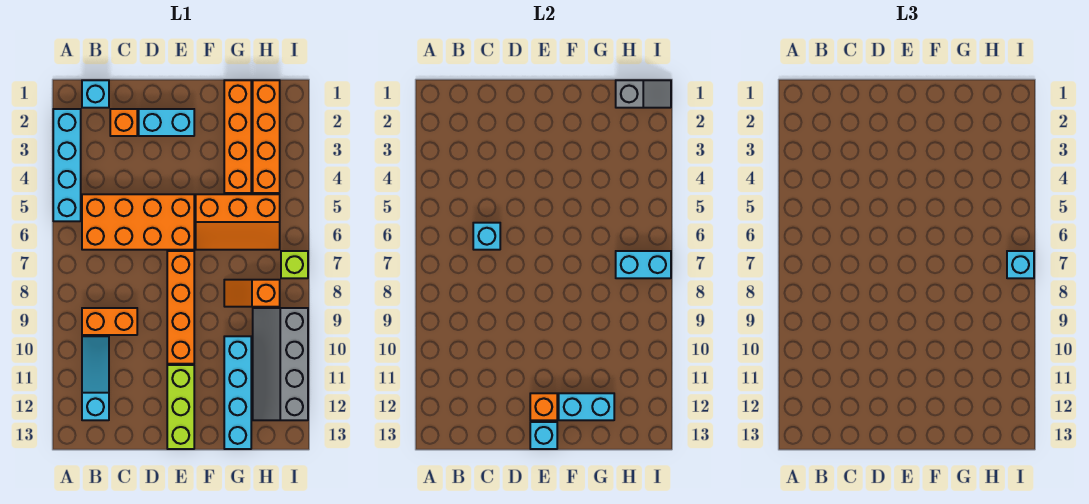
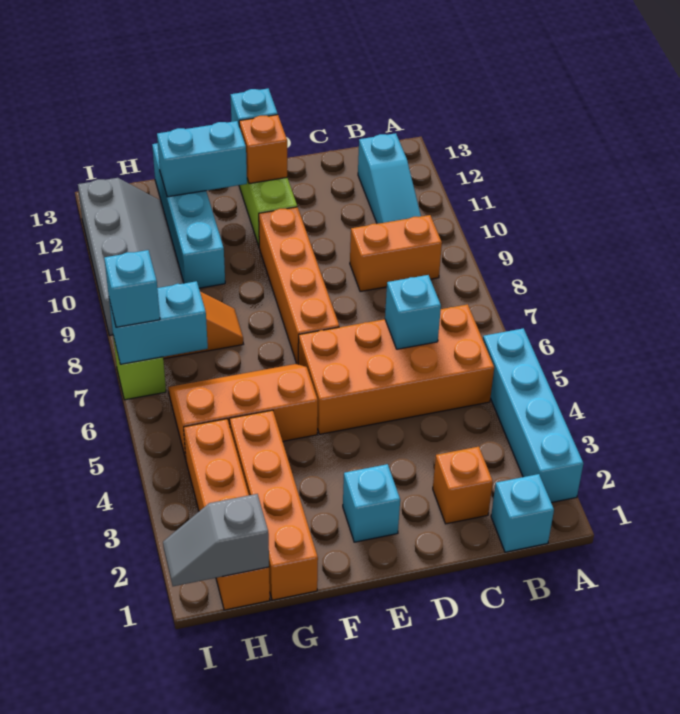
cyan 1x2 brick [139,109,194,136] -> cyan 1x1 brick [343,464,400,542]

